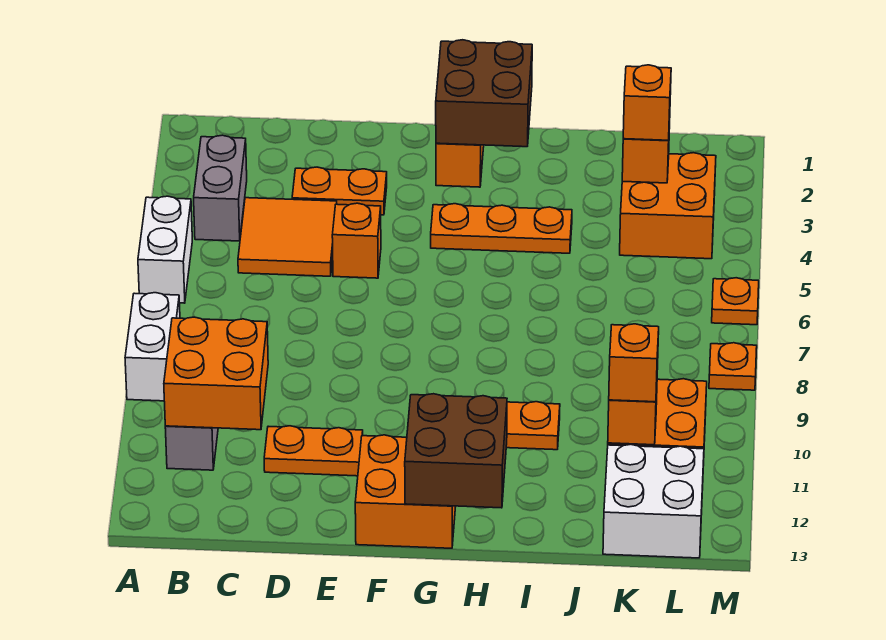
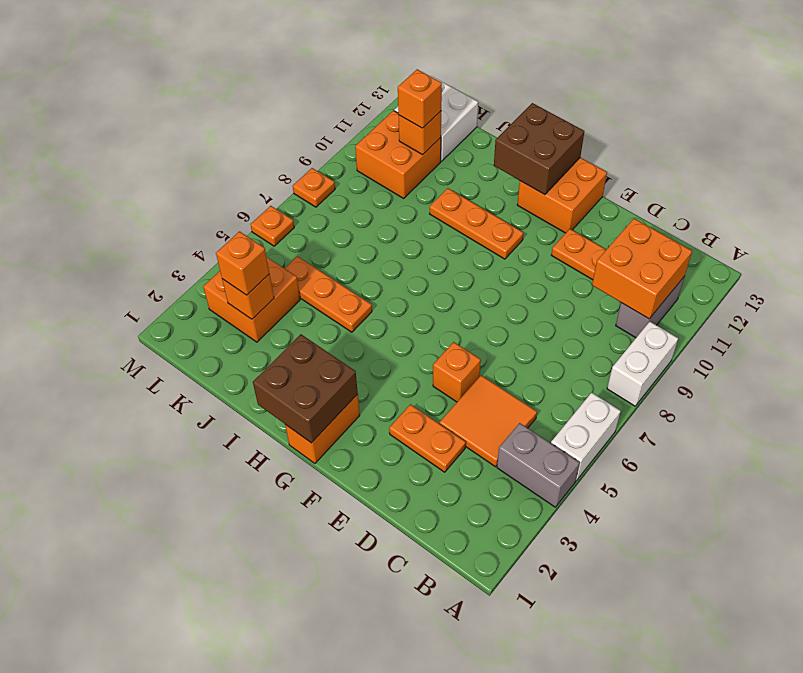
grey 1x2 brick [194,135,247,241] -> grey 1x2 brick turned to [497,423,580,507]
orange 1x3 plate [431,204,572,253] -> orange 1x3 plate moved to [284,256,372,332]

